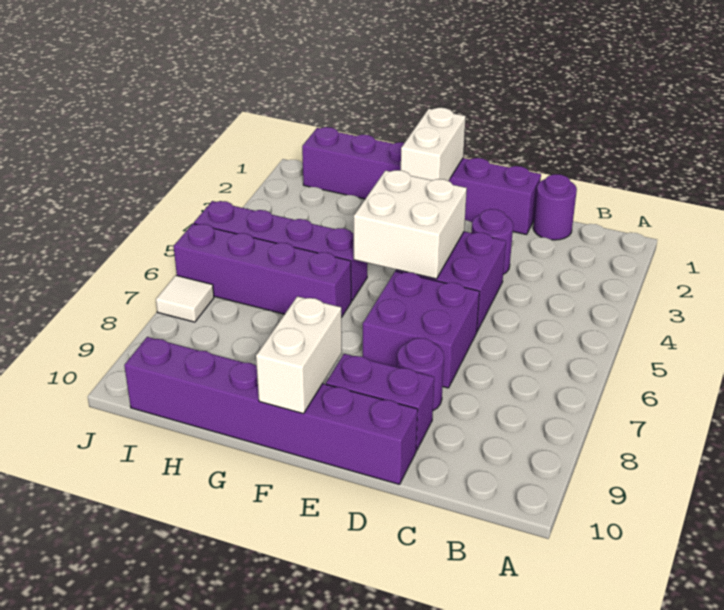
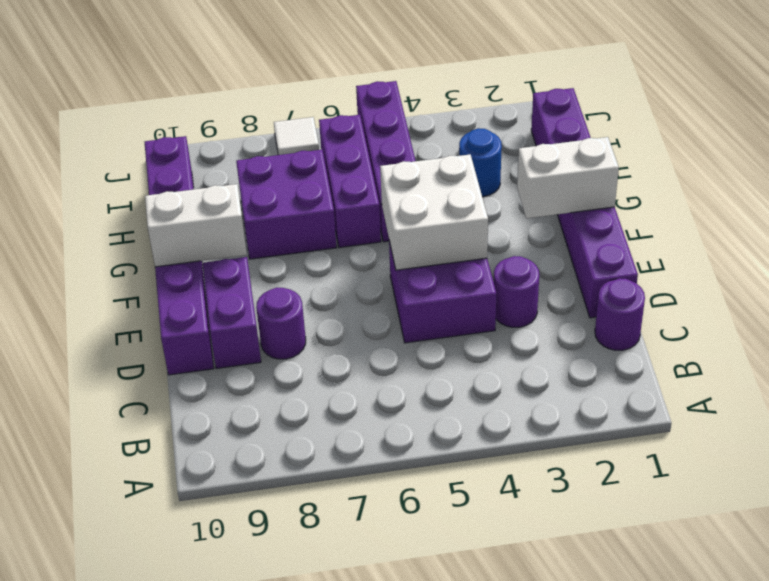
purple 2x2 brick [363,271,480,388] -> purple 2x2 brick moved to [236,150,337,259]
purple 1x4 brick [174,224,351,317] -> purple 1x3 brick [319,115,381,247]
none -> blue 1x1 round brick [459,128,502,197]

